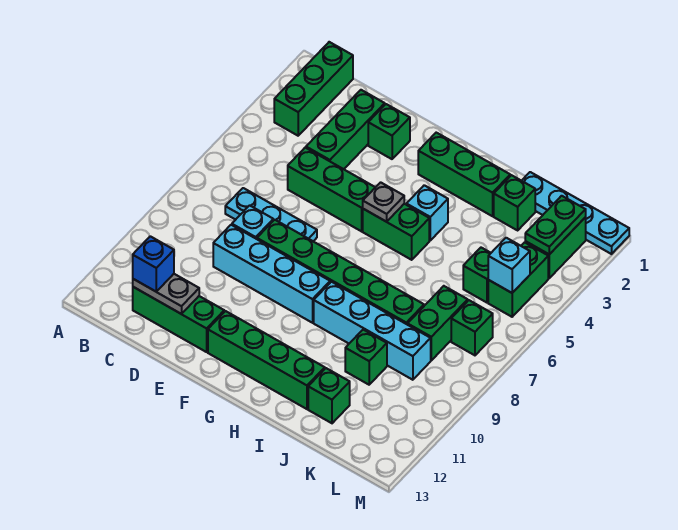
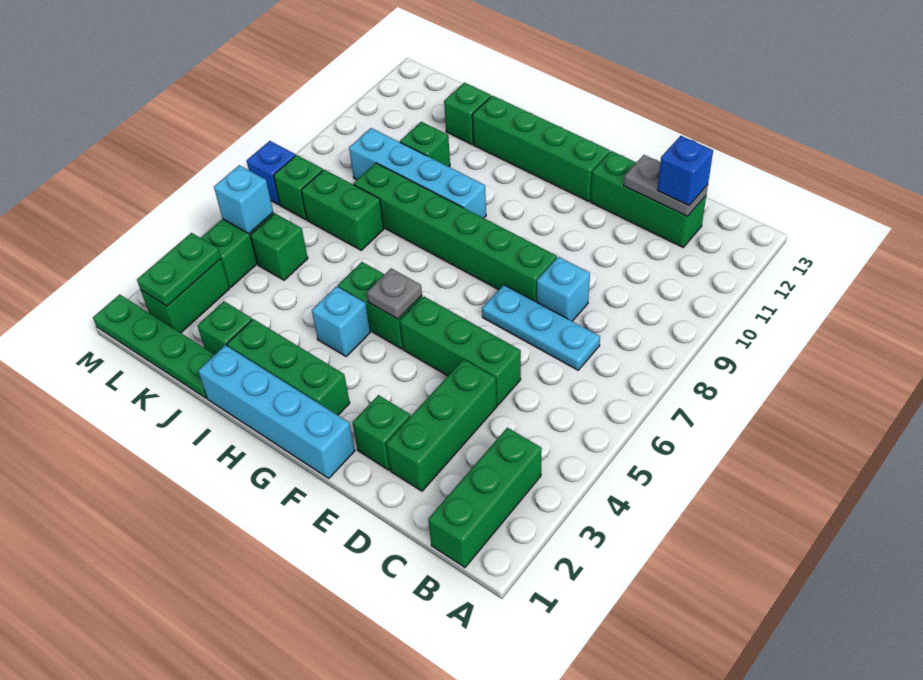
cyan 1x4 brick [213,225,330,323] -> cyan 1x4 brick moved to [198,345,355,478]
cyan 1x4 plate [522,172,629,254] -> green 1x4 plate [93,294,215,398]
green 1x2 brick [408,286,468,360] -> green 1x2 brick turned to [301,170,384,250]
none -> blue 1x1 brick [247,141,296,205]

